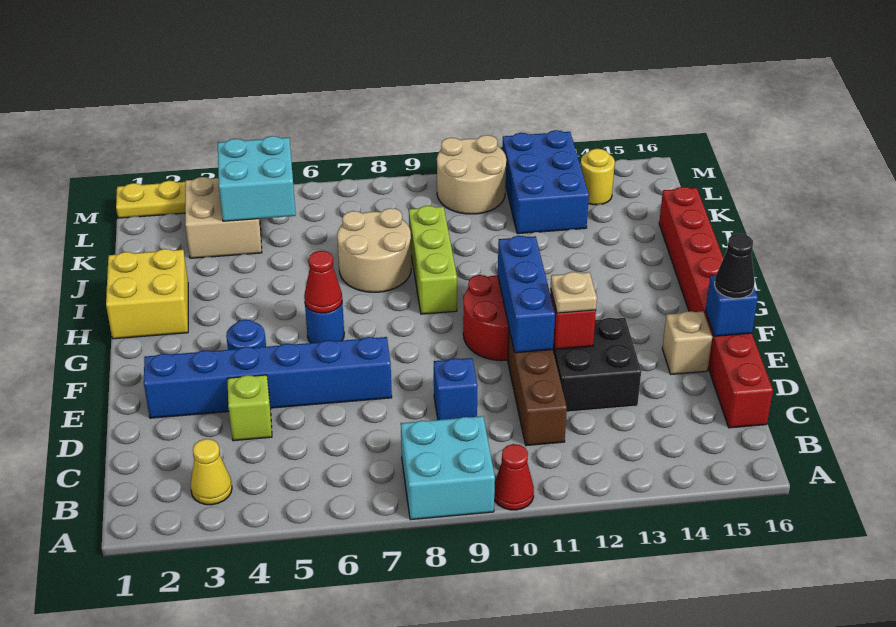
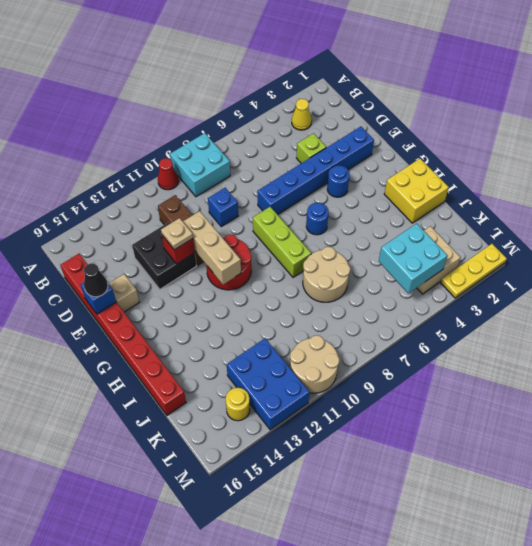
blue 1x3 brick [498,236,555,353] -> tan 1x3 brick [183,211,241,284]
red 1x1 cone [304,251,342,313] -> none
lime 1x3 brick [409,206,457,314] -> lime 1x3 brick moved to [253,207,311,277]

